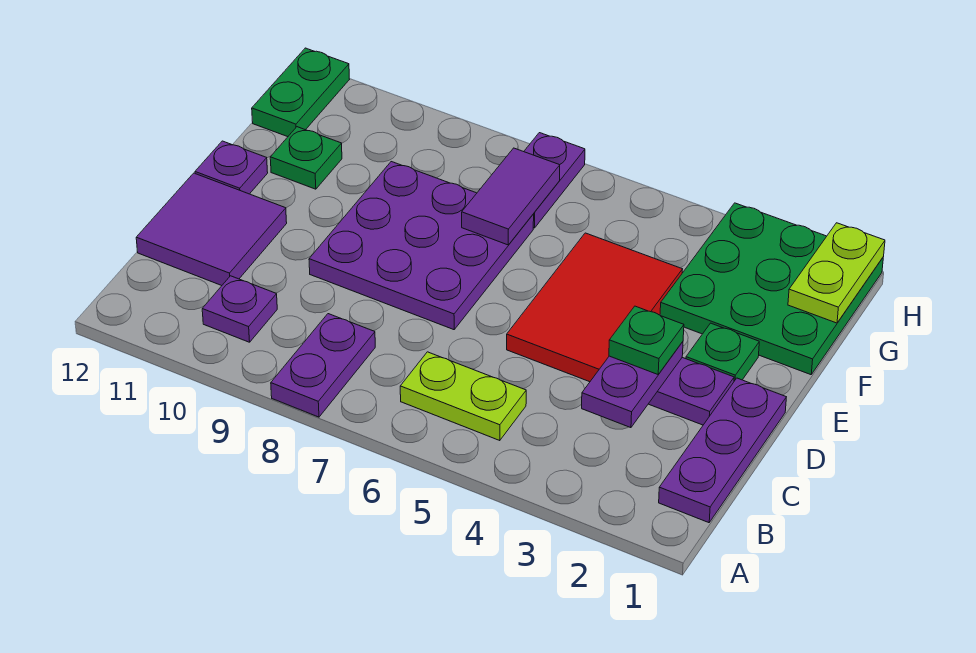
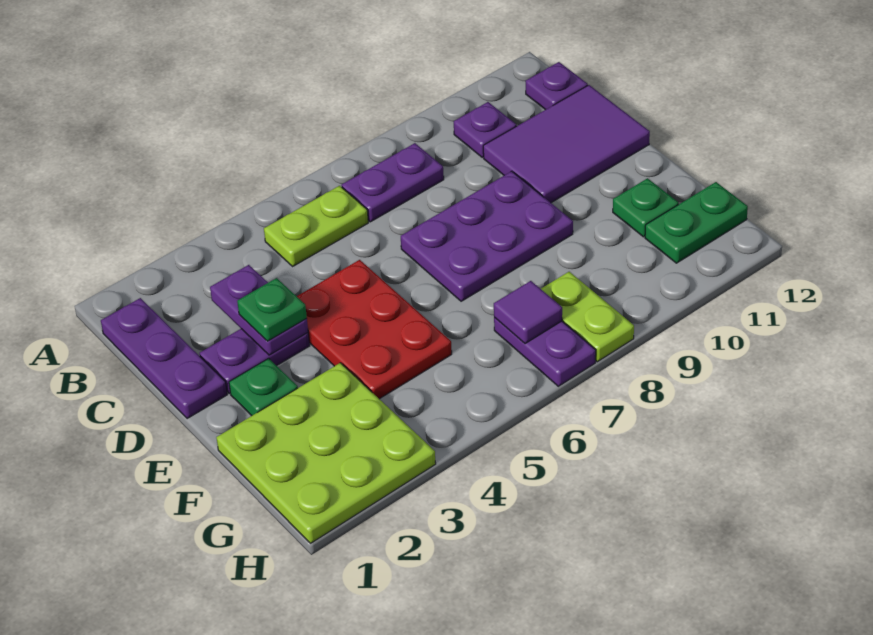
purple 1x2 plate [271,314,375,417] -> purple 1x2 plate turned to [342,143,444,222]
purple 2x2 tile [136,173,287,286] -> purple 2x3 tile [483,85,650,203]
red 2x3 tile [507,233,683,382] -> red 2x3 plate [297,260,452,399]
purple 3x3 plate [309,162,534,330] -> purple 2x3 plate [401,171,573,301]
purple 1x1 plate [195,141,268,194] -> purple 1x1 plate moved to [525,62,588,110]
green 3x3 plate [660,203,883,375] -> lime 3x3 plate [216,363,436,543]
purple 1x2 tile [462,148,560,245] -> purple 1x1 tile [494,281,562,344]
lime 1x2 plate [788,223,885,323] -> lime 1x2 plate moved to [541,272,634,362]
green 1x2 plate [252,48,349,137] -> green 1x2 plate turned to [645,182,748,263]

